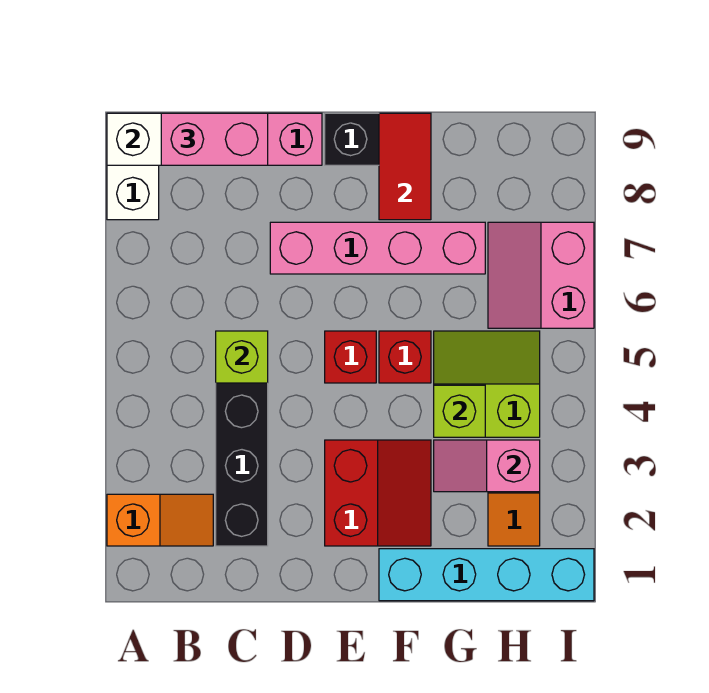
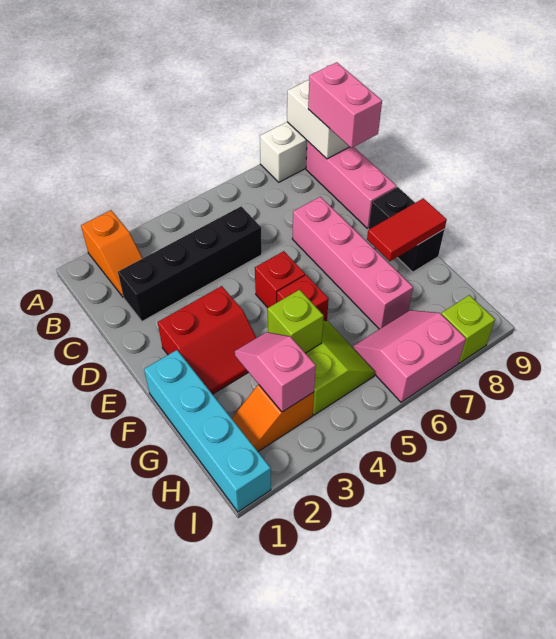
lime 1x1 brick [216,331,268,383] -> lime 1x1 brick moved to [441,295,495,363]

